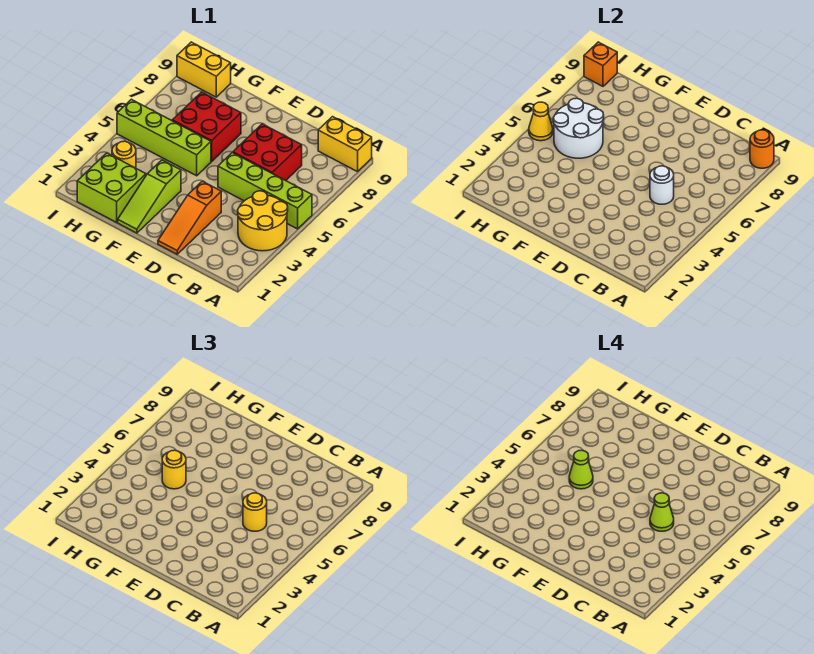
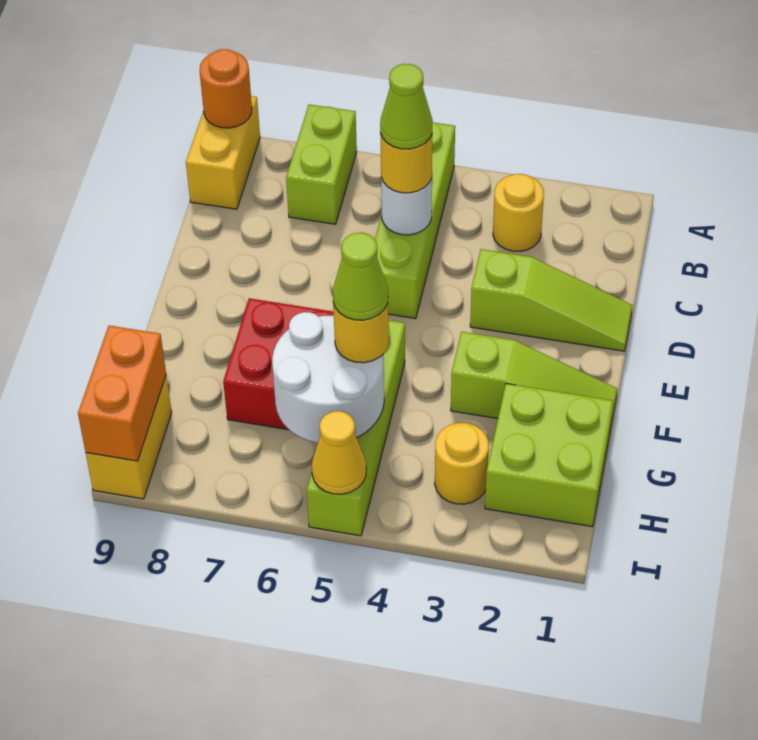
yellow 2x2 round brick [238,191,288,251] -> yellow 1x1 round brick [493,174,544,251]
none -> lime 1x2 brick [286,105,357,224]
red 2x2 brick [233,124,302,181] -> none
orange 1x3 slope [158,181,221,254] -> lime 1x3 slope [470,249,633,351]
orange 1x1 brick [584,42,617,86] -> orange 1x2 brick [78,326,166,461]

